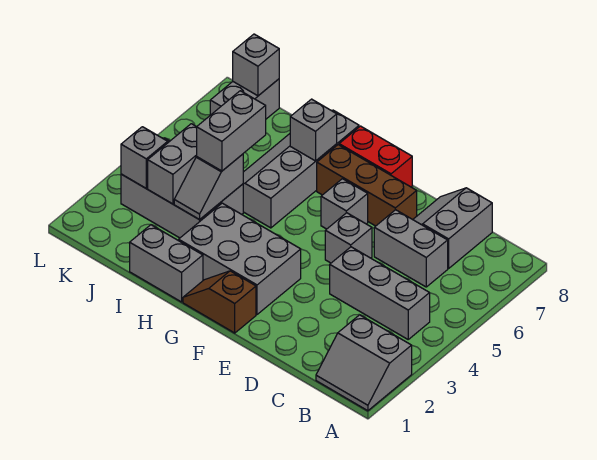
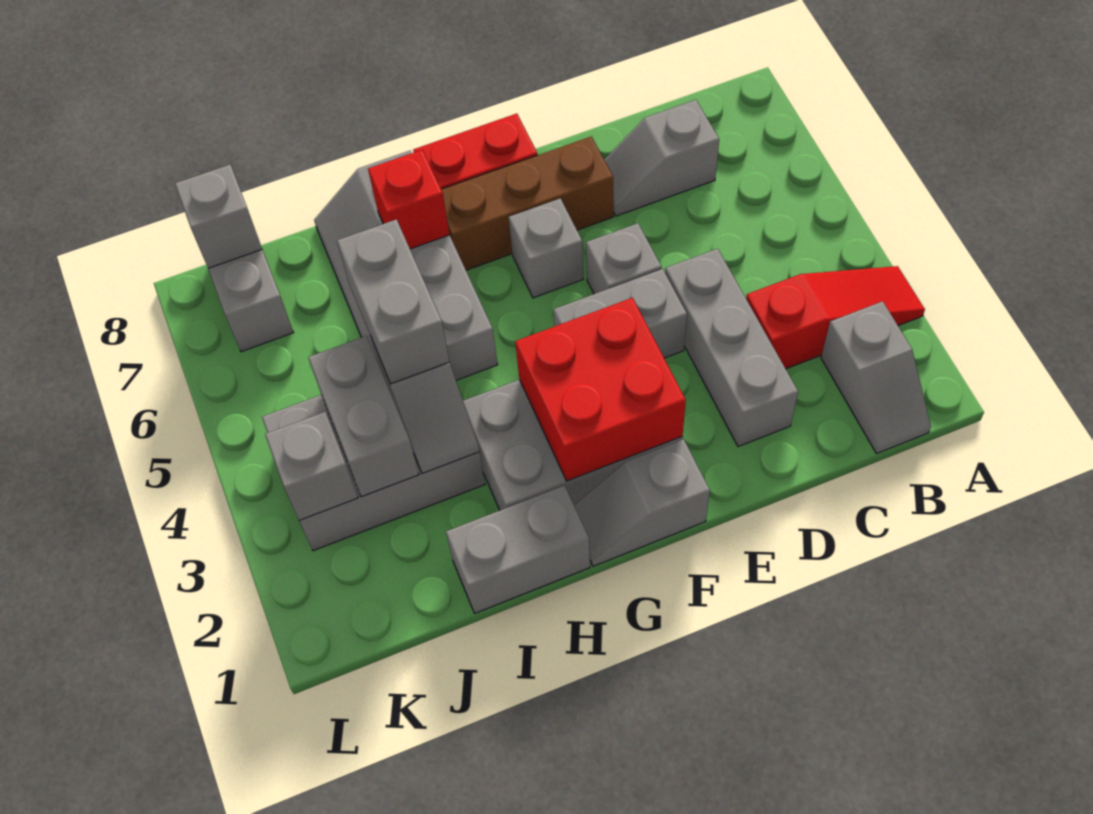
grey 2x2 slope [316,315,412,411] -> grey 1x2 slope [821,301,931,453]
none -> red 1x3 slope [746,266,925,369]
grey 1x3 brick [330,247,430,339] -> grey 1x3 brick turned to [665,249,798,447]
grey 1x2 brick [374,210,448,287] -> grey 1x2 brick moved to [554,269,687,358]
grey 2x2 slope [413,188,492,268] -> grey 1x2 slope [604,100,719,216]
brown 1x2 slope [183,271,256,333] -> grey 1x2 slope [575,439,710,566]
none -> red 2x2 brick [515,298,686,481]
grey 1x1 brick [290,99,337,161] -> red 1x1 brick [368,150,450,249]

